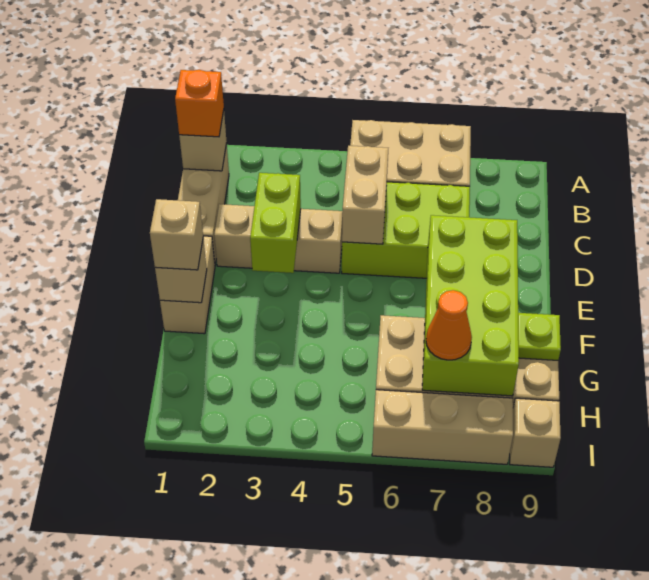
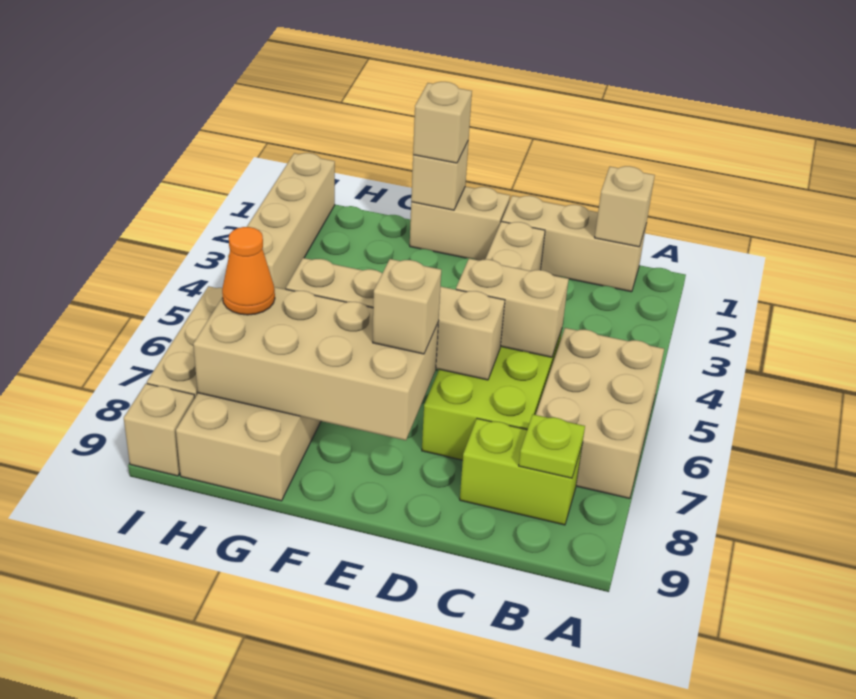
orange 1x1 brick [175,70,224,137] -> none
lime 1x2 brick [250,173,301,273] -> lime 1x2 brick moved to [460,419,582,525]
none -> tan 1x4 brick [286,258,505,380]
lime 2x4 brick [422,215,519,396] -> tan 2x4 brick [193,287,438,440]
none -> tan 1x1 brick [373,259,441,354]
lime 1x1 plate [518,313,561,360] -> lime 1x1 plate moved to [519,414,585,478]
none -> tan 1x4 brick [228,153,335,289]

